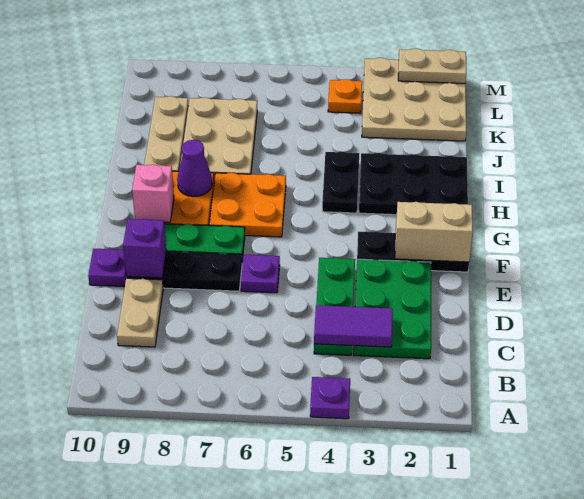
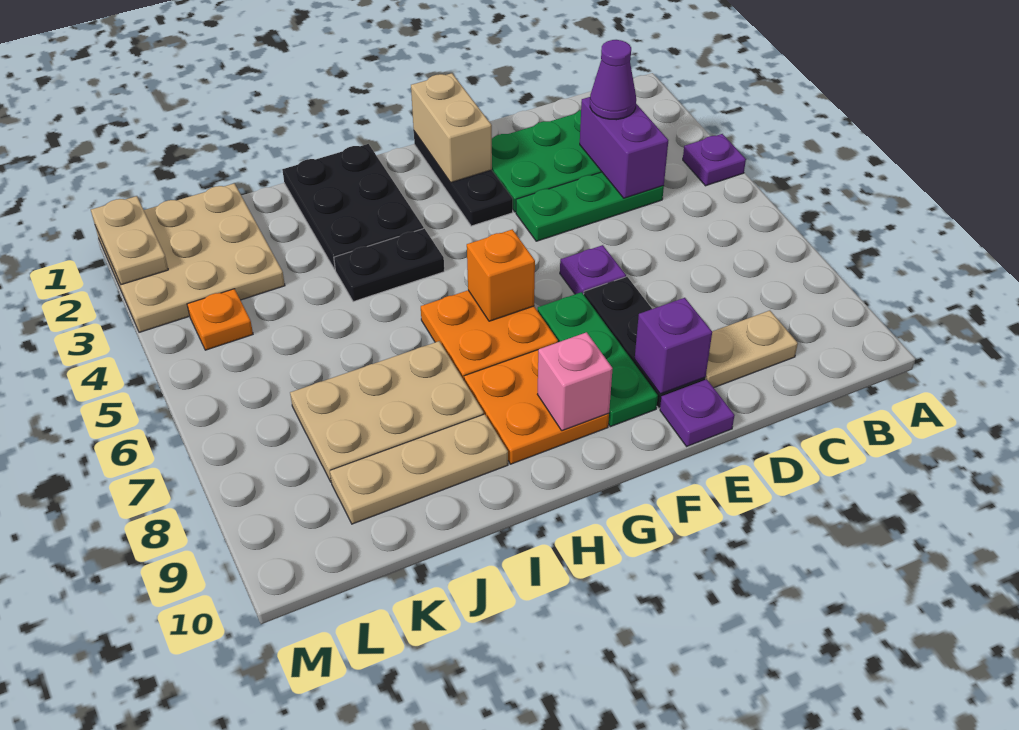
purple 1x2 tile [314,305,393,347] -> purple 1x2 brick [580,97,668,198]
none -> orange 1x1 brick [467,229,535,321]
purple 1x1 cone [177,140,212,197] -> purple 1x1 cone moved to [590,40,636,120]

